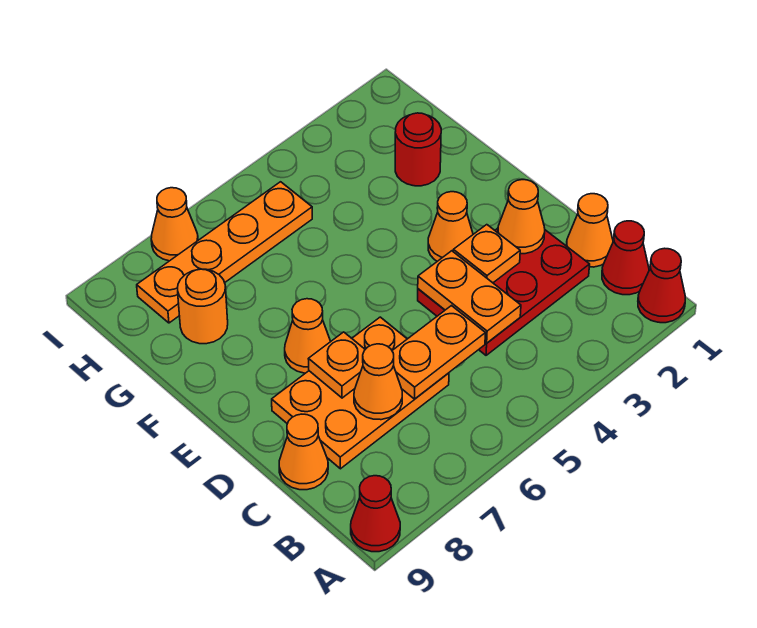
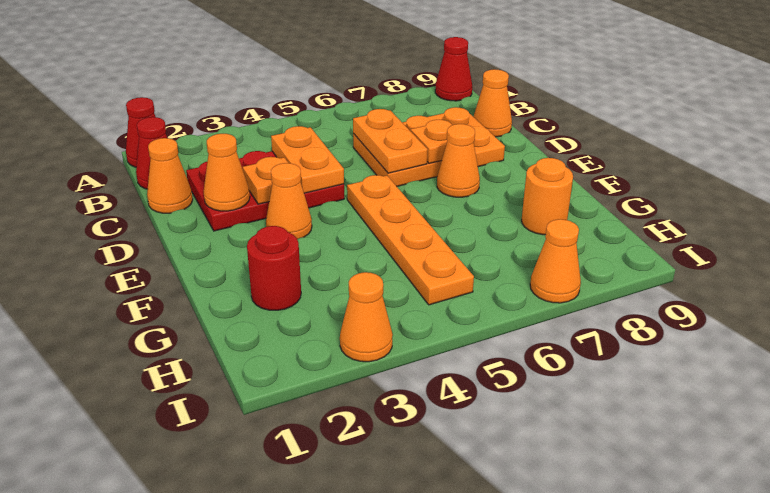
orange 1x2 plate [392,306,485,399] -> orange 1x2 plate turned to [353,109,428,173]
orange 1x1 cone [354,344,402,420] -> orange 1x1 cone moved to [340,272,393,362]
orange 1x4 plate [137,182,312,323] -> orange 1x4 plate turned to [347,175,474,305]

